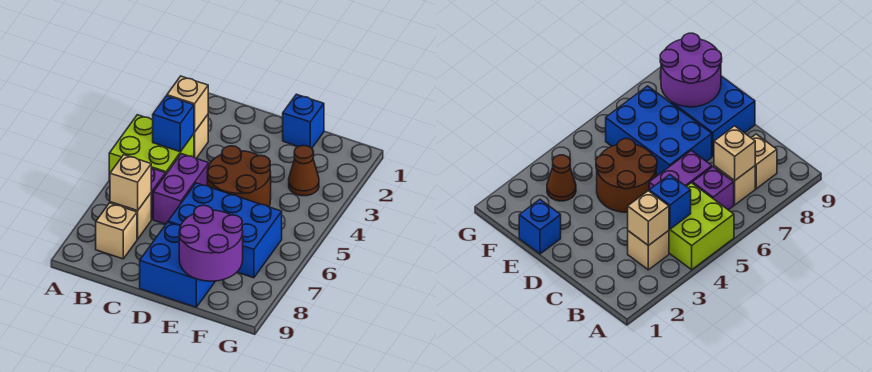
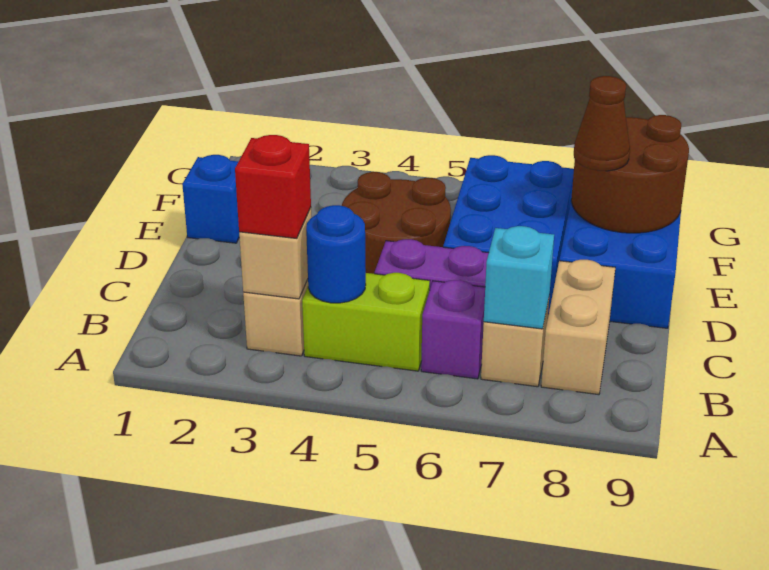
lime 2x2 brick [109,115,194,181] -> lime 1x2 brick [302,273,430,371]
none -> red 1x1 brick [235,135,311,238]
blue 1x1 brick [153,96,194,152] -> blue 1x1 round brick [306,205,366,303]
tan 1x1 brick [110,155,151,211] -> cyan 1x1 brick [484,226,554,329]
tan 1x1 brick [96,203,137,259] -> tan 1x2 brick [541,260,615,395]
purple 2x2 round brick [179,205,243,281] -> brown 2x2 round brick [571,115,689,233]
brown 1x1 cone [289,145,319,196] -> brown 1x1 cone moved to [574,76,630,171]

